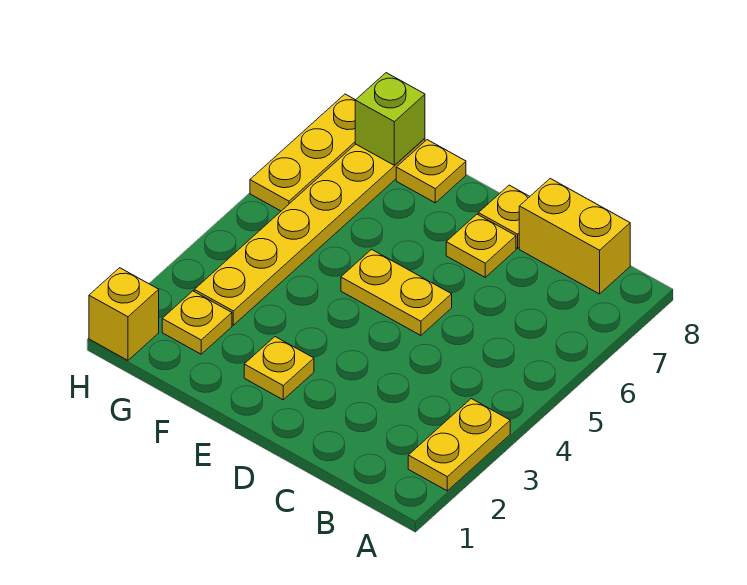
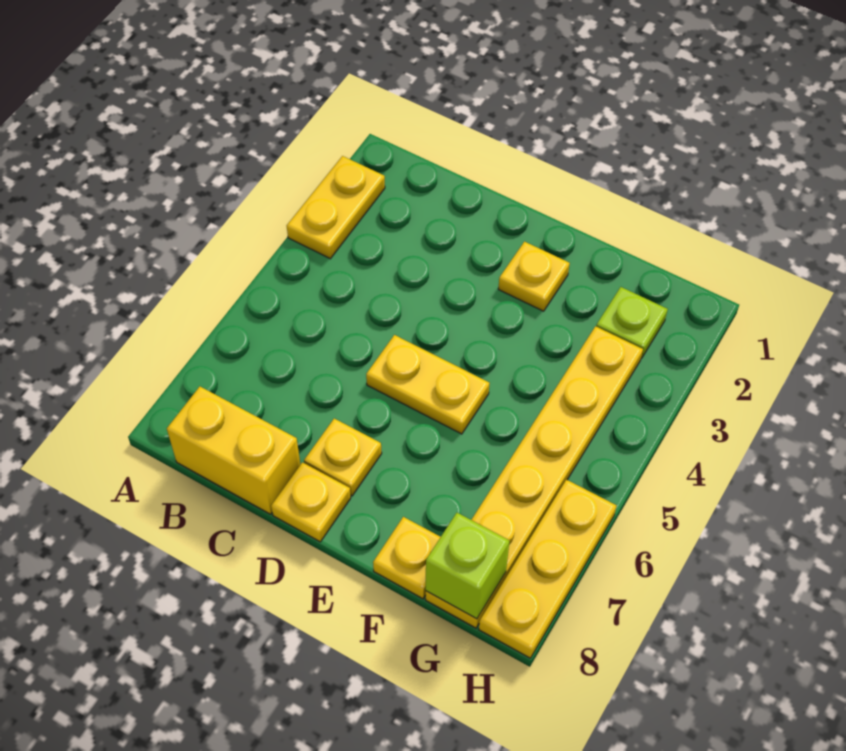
yellow 1x1 plate [162,291,232,354] -> lime 1x1 plate [596,287,668,359]
yellow 1x1 brick [89,268,159,360] -> none

